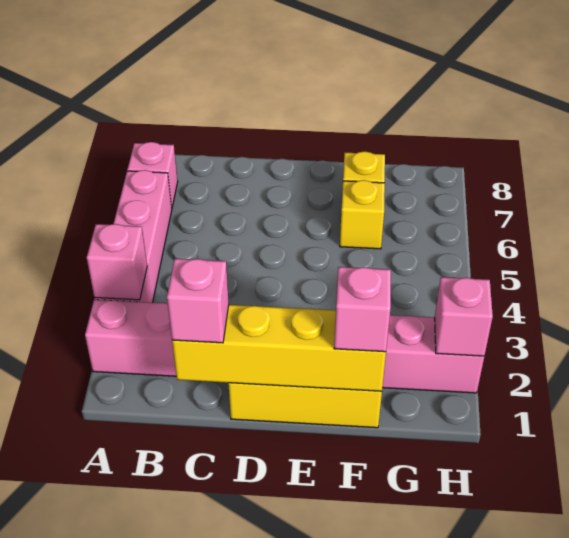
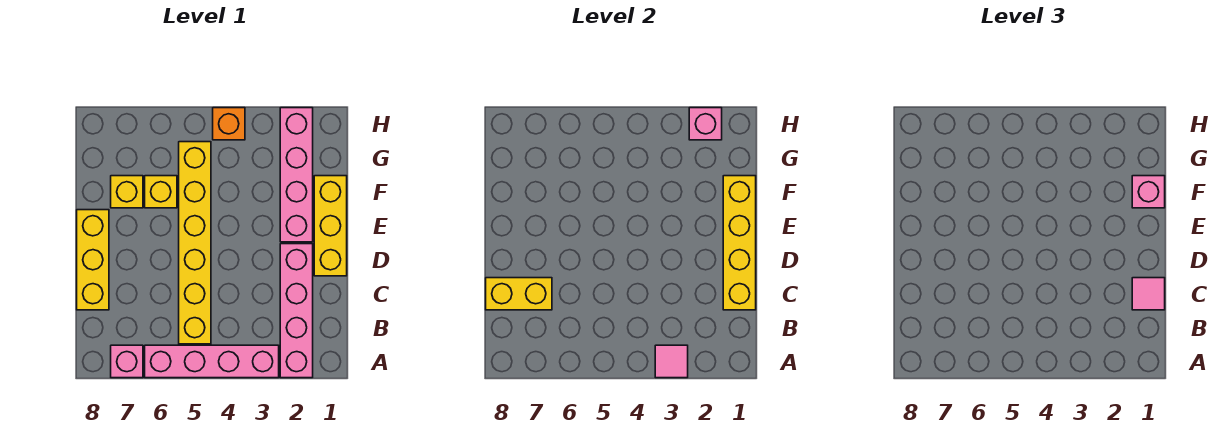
pink 1x1 brick [87,224,147,300] -> pink 1x1 tile [655,345,688,378]
none -> yellow 1x6 brick [179,142,211,344]
pink 1x1 brick [167,259,229,343] -> pink 1x1 tile [1132,278,1165,310]
none -> yellow 1x2 brick [486,278,552,310]
none -> yellow 1x3 brick [77,210,109,310]
none -> orange 1x1 brick [213,108,245,140]

